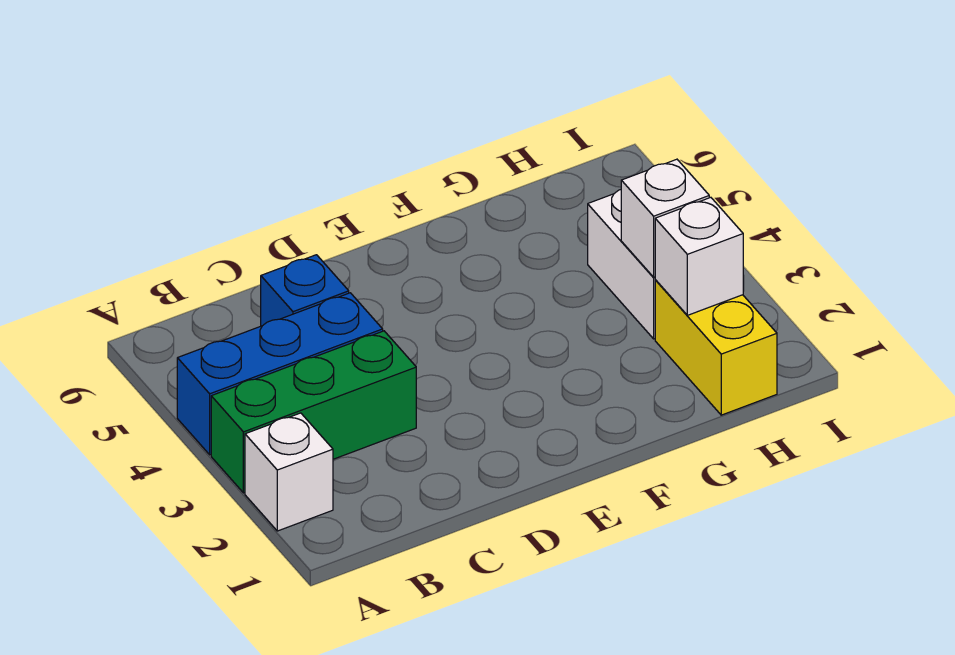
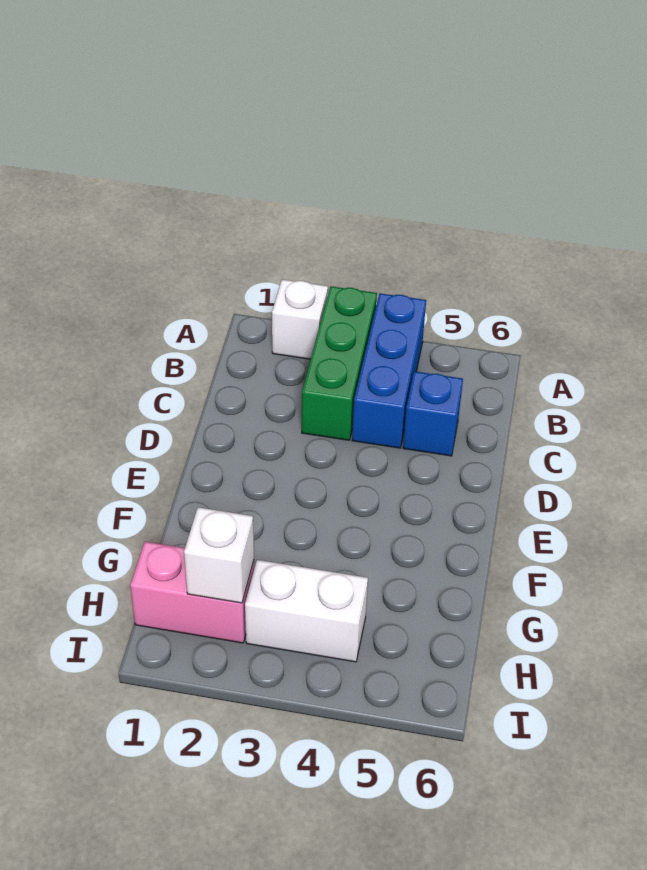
yellow 1x2 brick [655,280,777,415] -> pink 1x2 brick [130,542,254,643]
white 1x1 brick [621,159,709,277] -> none

